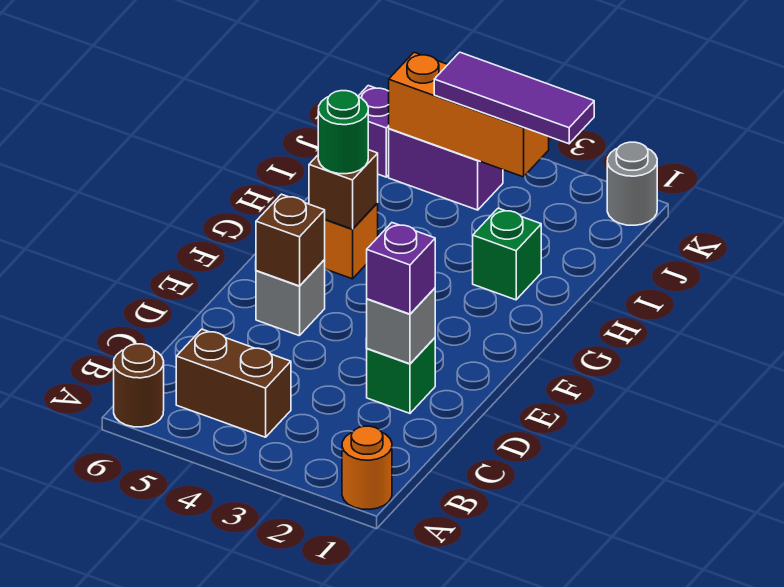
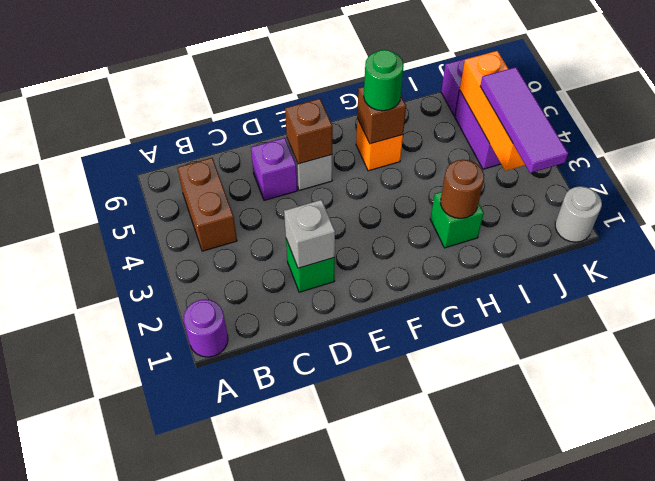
orange 1x1 round brick [342,426,392,510] -> purple 1x1 round brick [183,299,228,357]
brown 1x1 round brick [114,344,164,427] -> brown 1x1 round brick moved to [441,160,484,218]
purple 1x1 brick [367,223,435,314] -> purple 1x1 brick moved to [251,138,297,200]

